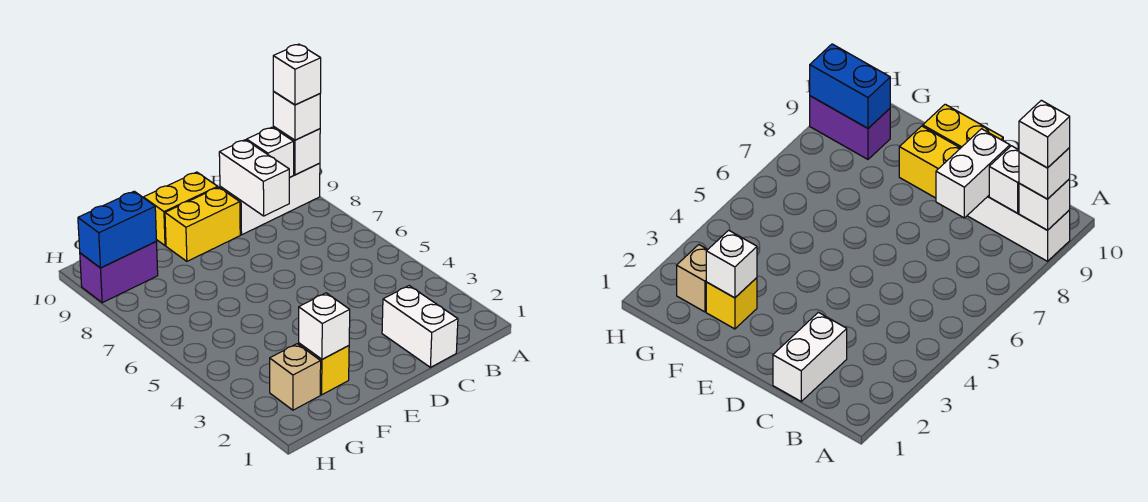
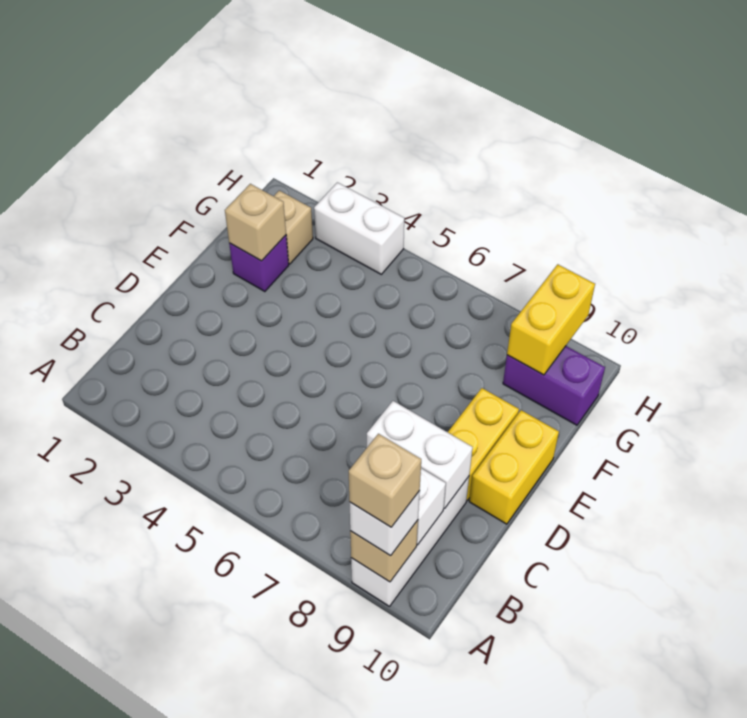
white 1x1 brick [273,127,320,175] -> tan 1x1 brick [350,520,418,582]
white 1x1 brick [273,44,321,105] -> tan 1x1 brick [349,434,421,527]
white 1x2 brick [382,286,458,367] -> white 1x2 brick moved to [314,182,404,274]
yellow 1x1 brick [299,343,349,395] -> purple 1x1 brick [229,235,289,292]
white 1x1 brick [299,293,350,359] -> tan 1x1 brick [225,184,286,261]
purple 1x2 brick [80,242,158,303] -> purple 1x2 brick turned to [503,346,605,425]
blue 1x2 brick [78,191,156,268] -> yellow 1x2 brick [507,264,595,375]

